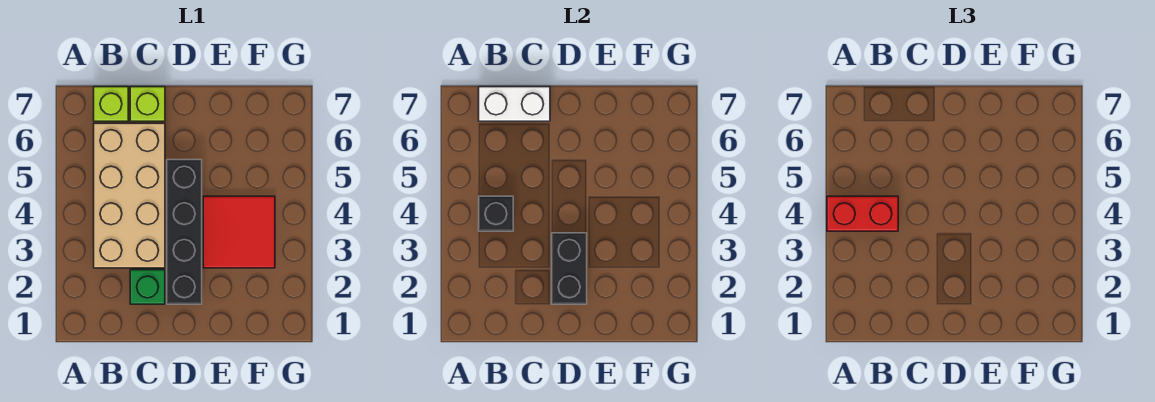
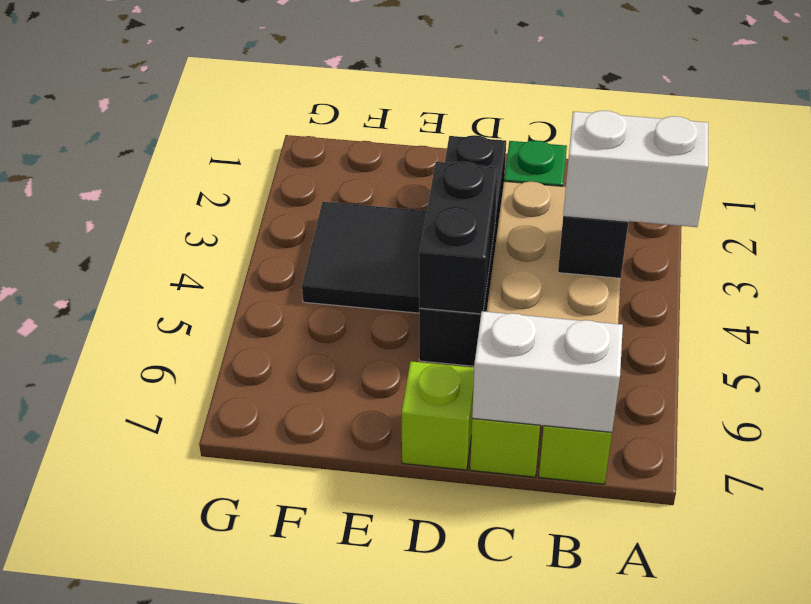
red 1x2 brick [827,196,898,231] -> white 1x2 brick [563,111,708,227]
black 1x2 brick [552,233,587,304] -> black 1x2 brick moved to [419,161,498,314]
none -> lime 1x1 brick [402,361,474,470]
red 2x2 tile [203,196,275,268] -> black 2x2 tile [302,202,427,313]

